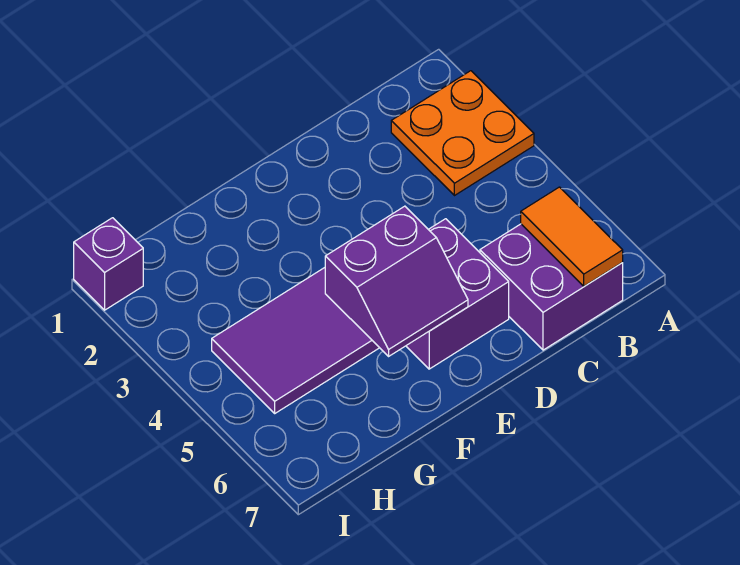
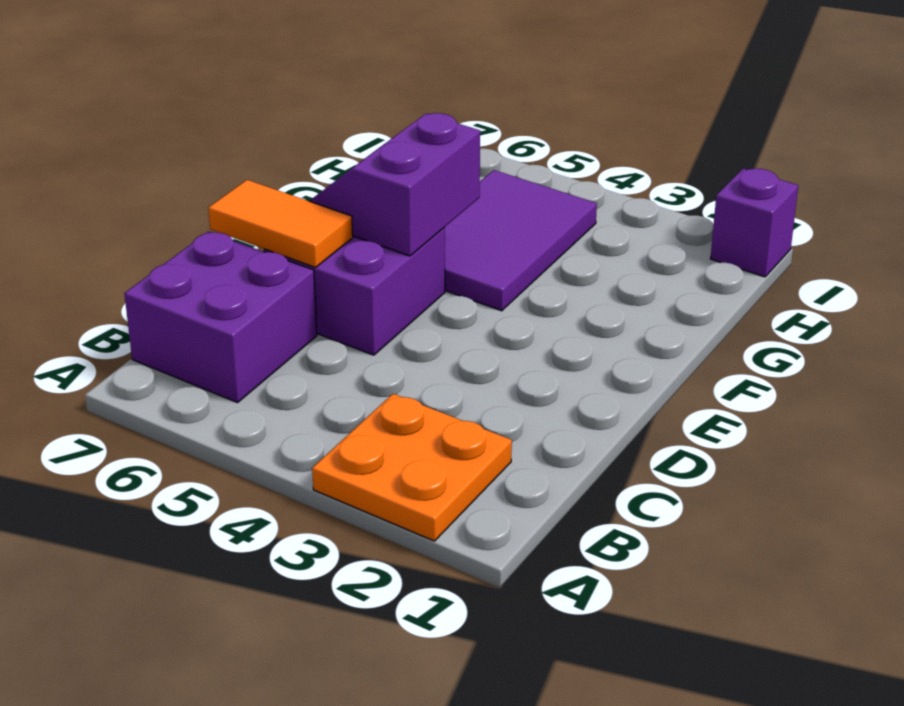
orange 1x2 tile [521,187,623,286] -> orange 1x2 tile moved to [208,180,353,268]

